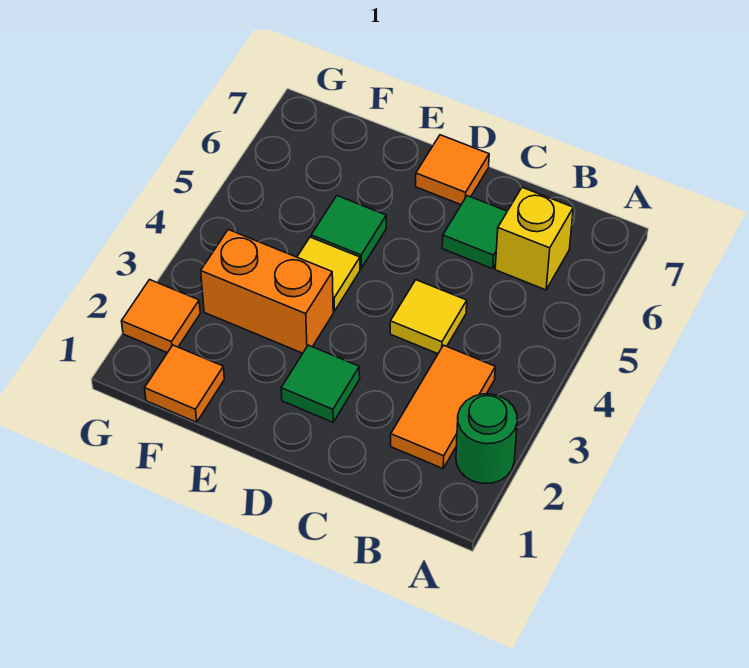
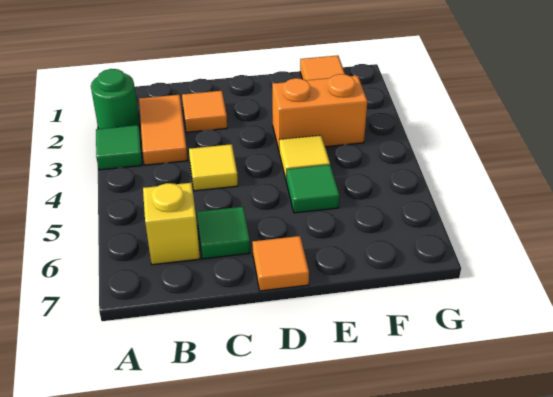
green 1x1 tile [281,345,360,422] -> green 1x1 tile moved to [96,125,142,170]
orange 1x1 tile [122,280,200,353] -> orange 1x1 tile moved to [182,91,227,132]

